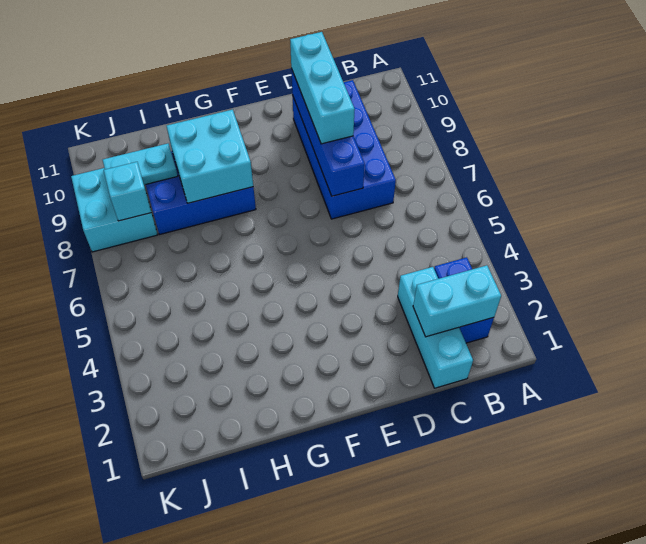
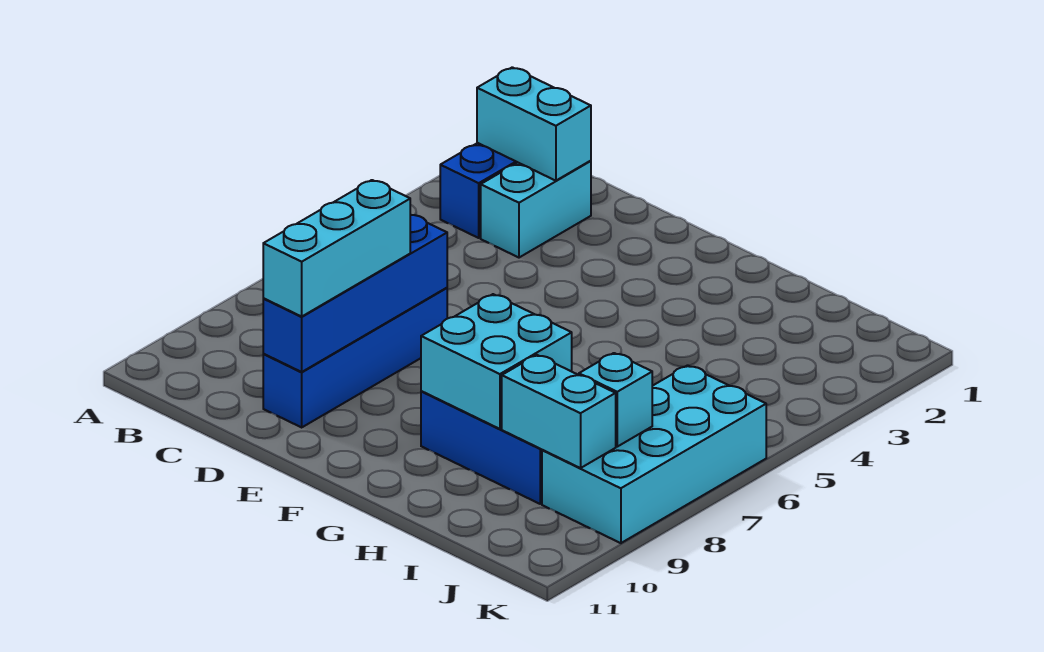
cyan 1x3 brick [398,267,473,388] -> cyan 1x2 brick [481,161,591,258]
blue 2x4 brick [293,80,396,219] -> blue 1x4 brick [263,288,447,427]
cyan 1x2 plate [103,144,178,185] -> cyan 1x2 brick [502,355,616,468]
cyan 2x2 brick [71,168,158,252] -> cyan 2x4 brick [542,365,766,543]

